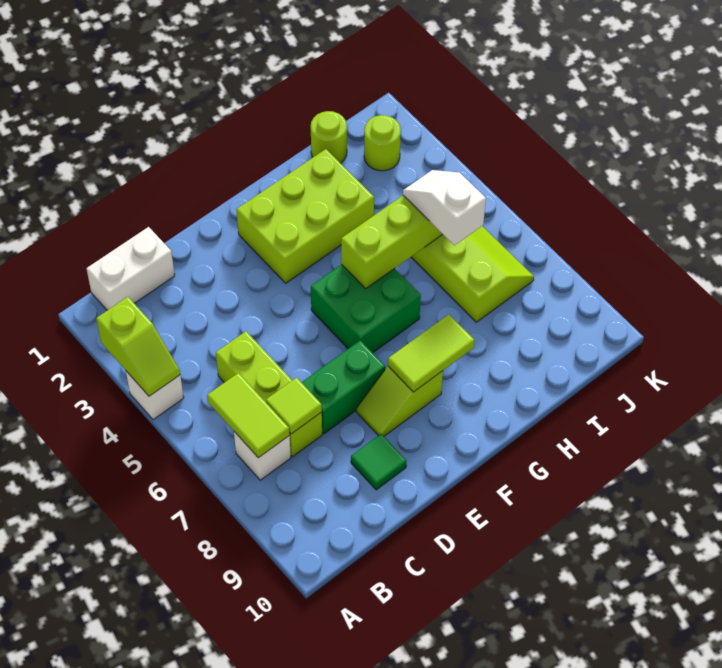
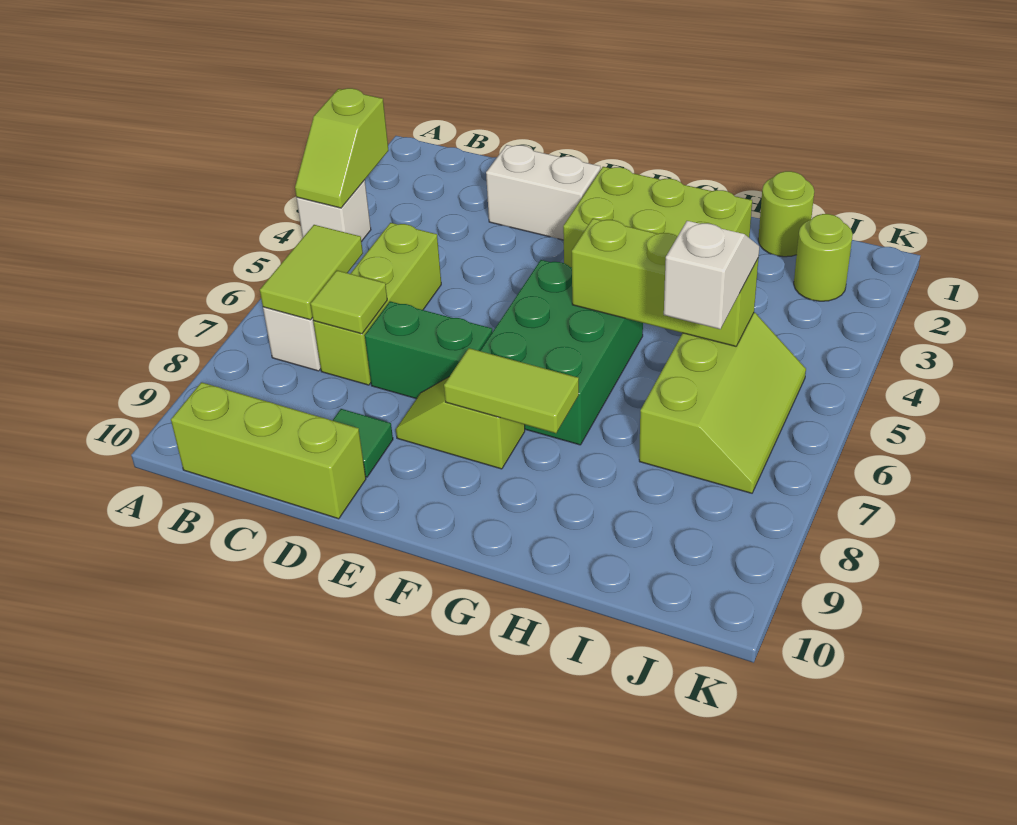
white 1x2 brick [86,227,175,310] -> white 1x2 brick moved to [486,145,600,240]
none -> lime 1x3 brick [171,382,366,519]
green 2x2 brick [311,264,421,353] -> green 2x3 brick [480,260,643,445]

